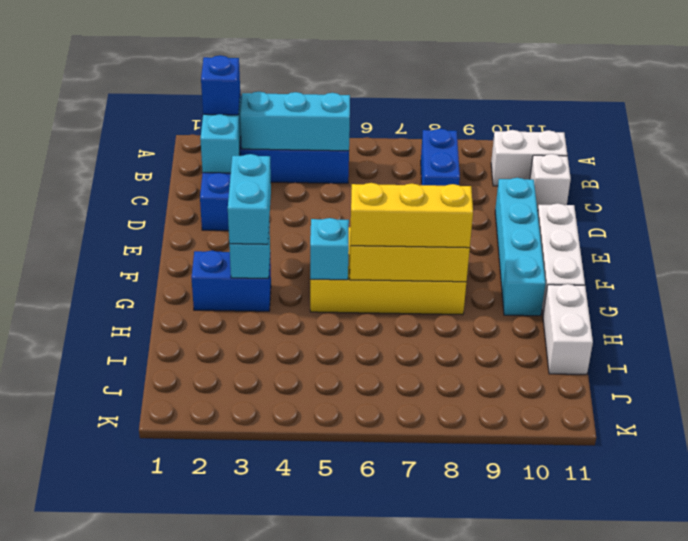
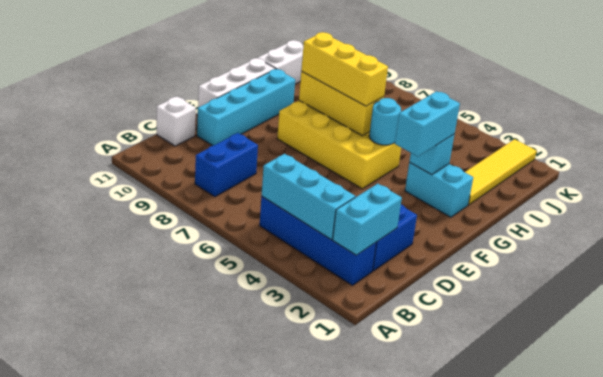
blue 1x1 brick [201,55,240,115] -> none
white 1x2 brick [491,130,567,186] -> none
blue 1x2 brick [191,251,271,311] -> cyan 1x2 brick [405,163,473,217]
cyan 1x1 brick [310,218,349,280] -> cyan 1x1 round brick [369,98,401,145]
none -> yellow 1x4 tile [465,139,537,205]

